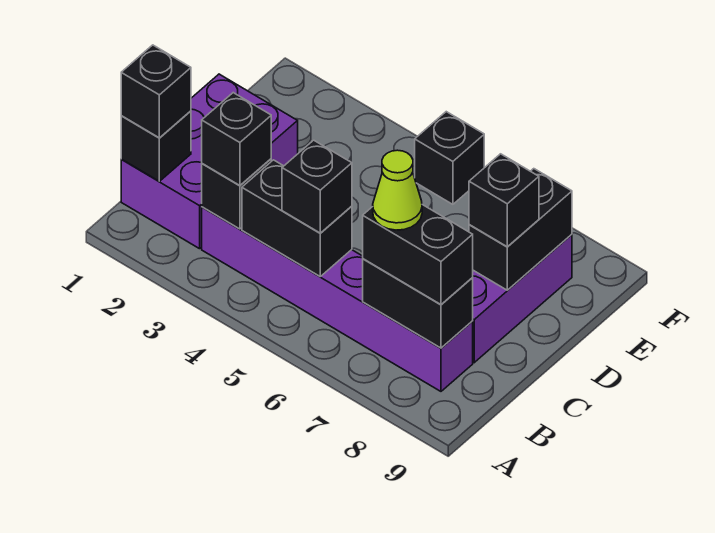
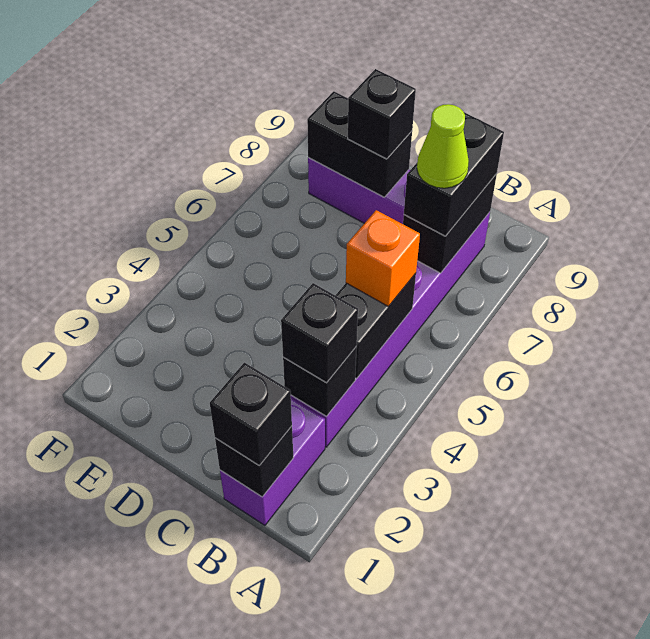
purple 2x3 brick [121,74,298,249] -> purple 1x2 brick [220,398,325,525]
black 1x1 brick [282,140,352,233] -> orange 1x1 brick [346,210,420,306]
black 1x1 brick [415,112,484,204] -> none

